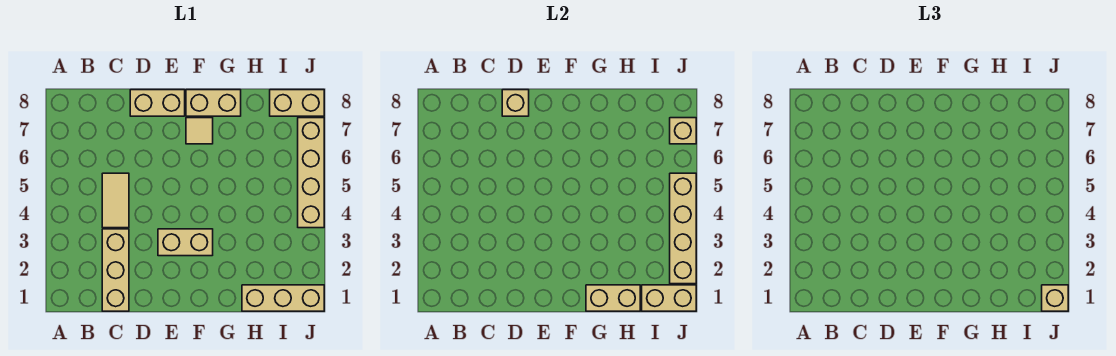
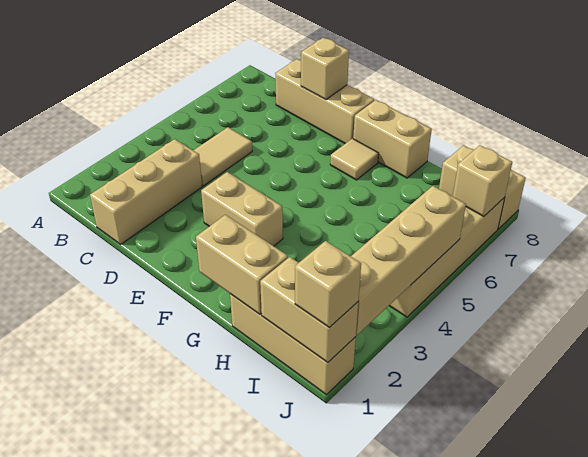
tan 1x2 brick [130,90,185,116] -> tan 1x3 brick [275,59,374,143]

